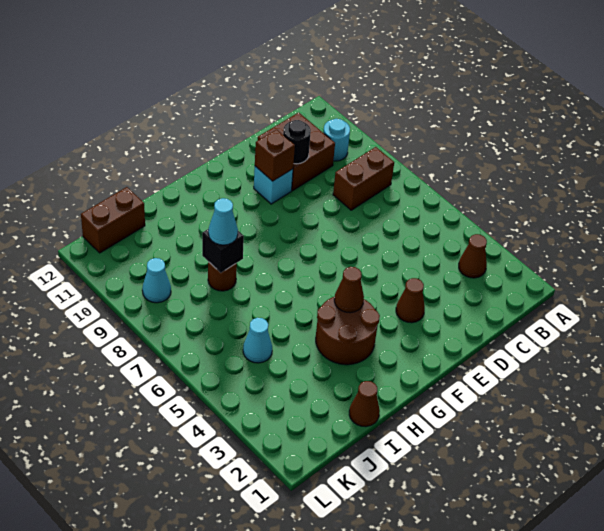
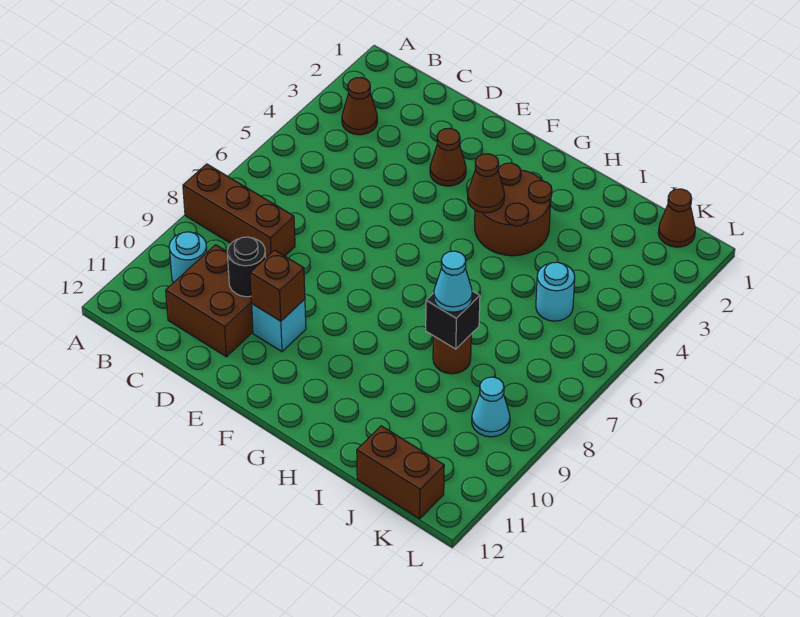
brown 1x2 brick [333,147,394,210] -> brown 1x3 brick [183,164,295,257]
brown 1x1 cone [349,381,380,427] -> brown 1x1 cone moved to [658,189,695,247]
cyan 1x1 cone [243,318,272,363] -> cyan 1x1 round brick [536,262,575,321]

